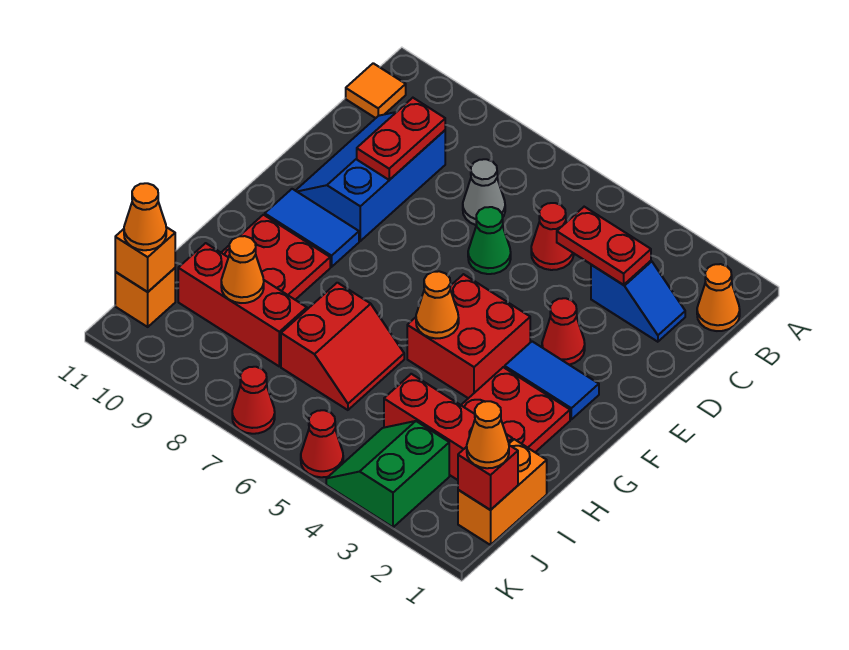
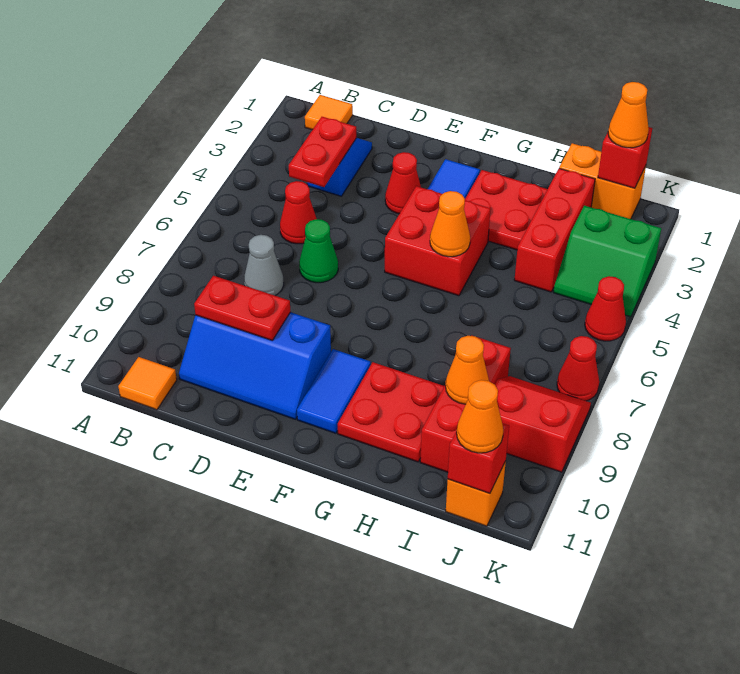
orange 1x1 cone [697,264,740,331] -> orange 1x1 tile [305,95,353,130]
red 2x2 slope [281,283,404,410] -> red 2x2 slope moved to [495,376,591,472]
orange 1x1 brick [115,227,175,292] -> red 1x1 brick [448,423,509,494]

